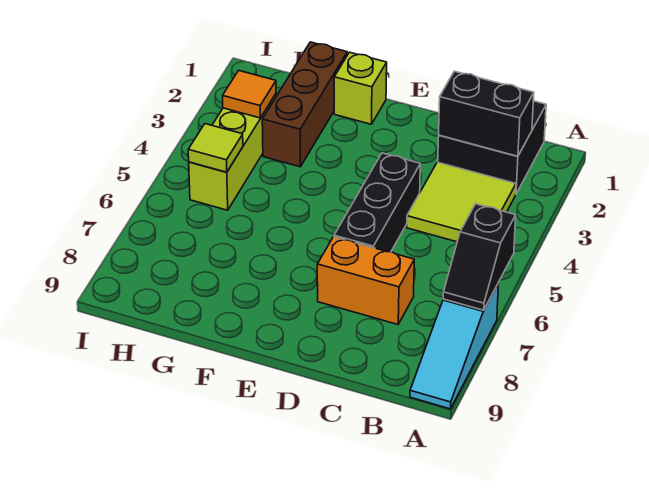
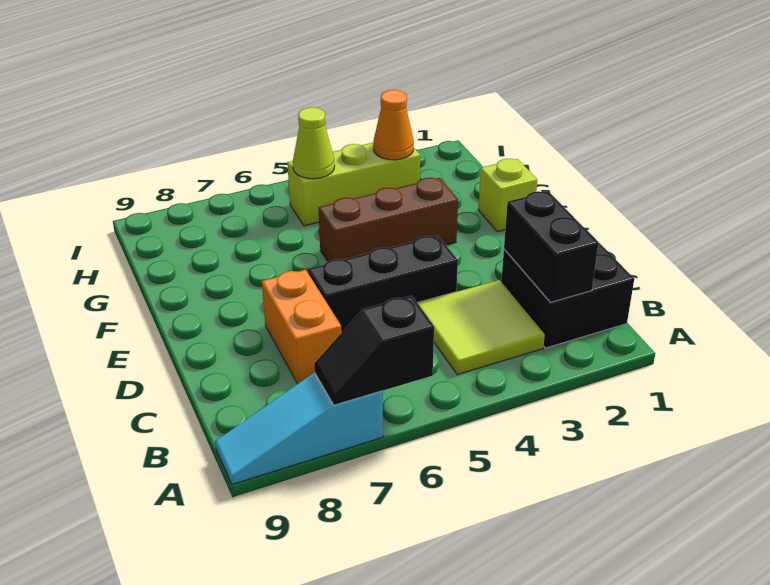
brown 1x3 brick [262,42,347,167] -> brown 1x3 brick moved to [318,178,458,262]
orange 1x1 tile [223,71,276,118] -> orange 1x1 cone [373,90,414,160]
lime 1x1 tile [188,124,243,172] -> lime 1x1 cone [293,107,335,179]

